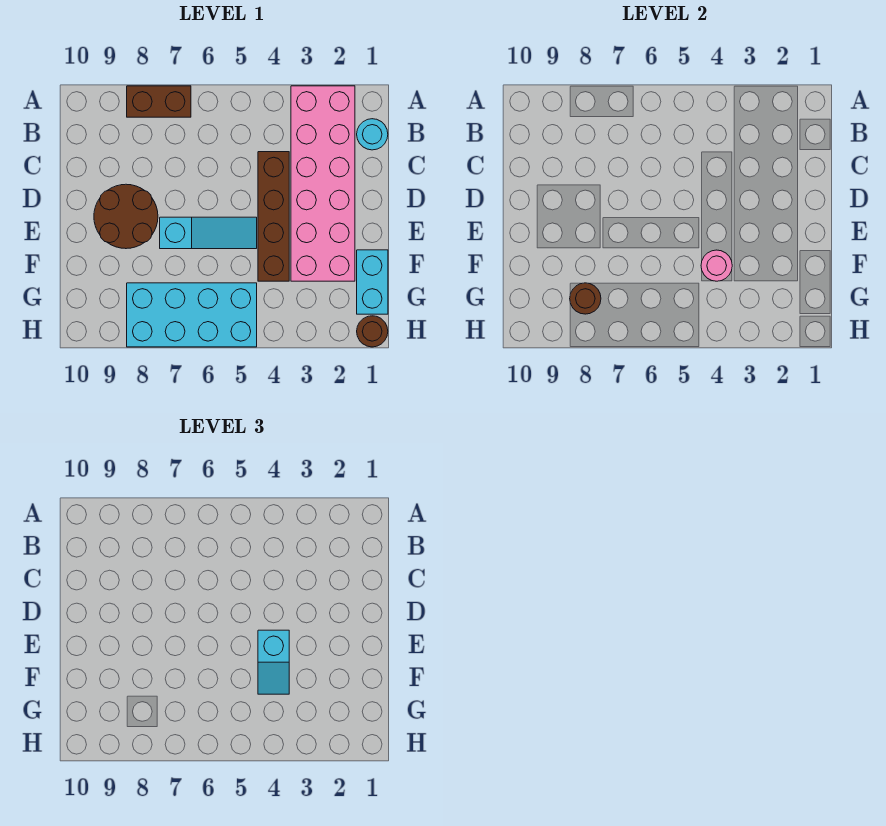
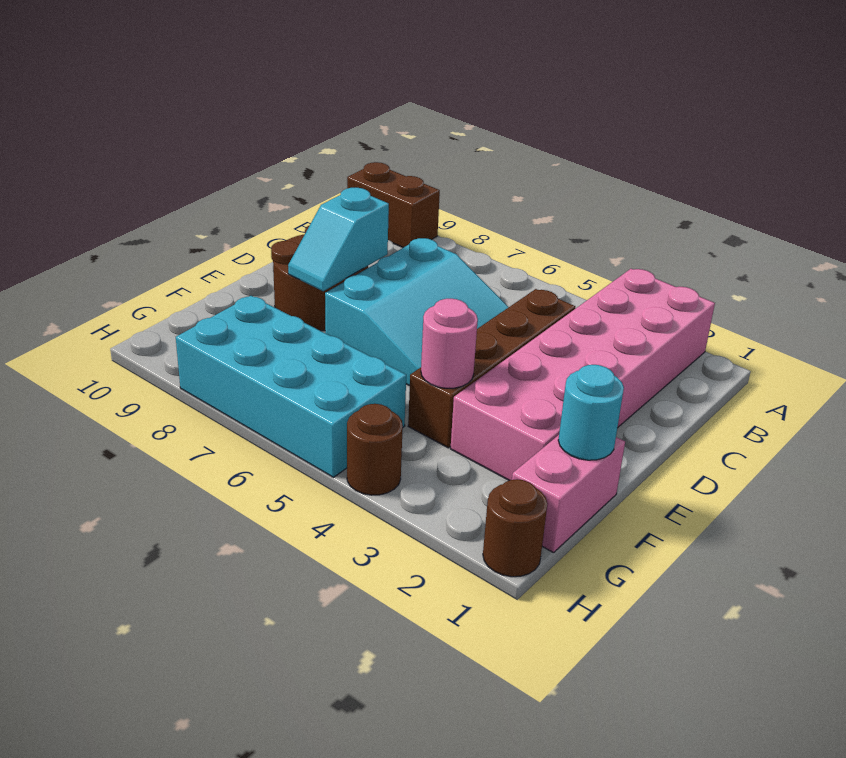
brown 1x2 brick [127,86,191,117] -> brown 1x2 brick moved to [347,162,440,248]
cyan 1x1 round brick [357,119,388,150] -> cyan 1x1 round brick moved to [558,365,624,460]
cyan 1x2 slope [258,630,289,694] -> cyan 1x2 slope moved to [288,188,389,291]
cyan 1x3 slope [160,217,257,249] -> cyan 3x3 slope [325,238,509,386]
cyan 1x2 brick [357,250,388,314] -> pink 1x2 brick [512,435,625,553]
brown 1x1 round brick [570,283,601,314] -> brown 1x1 round brick moved to [347,404,403,495]

